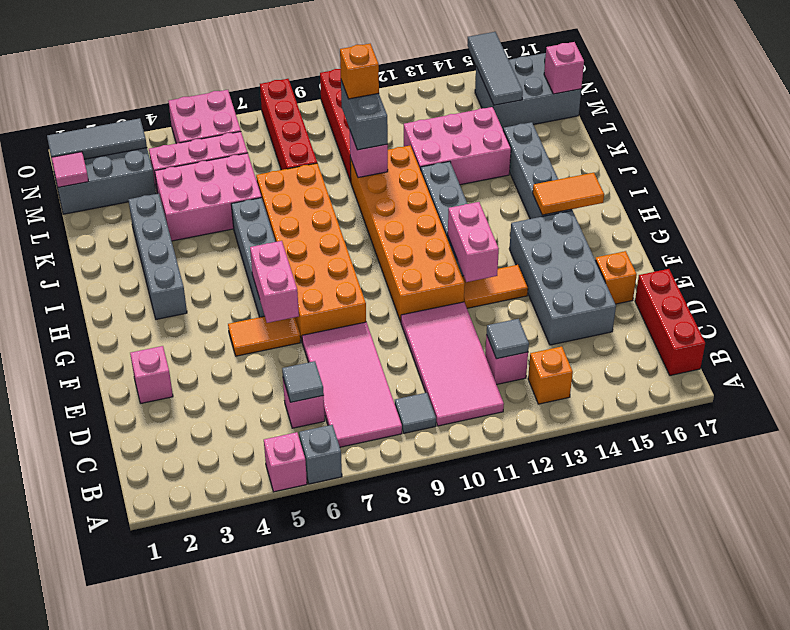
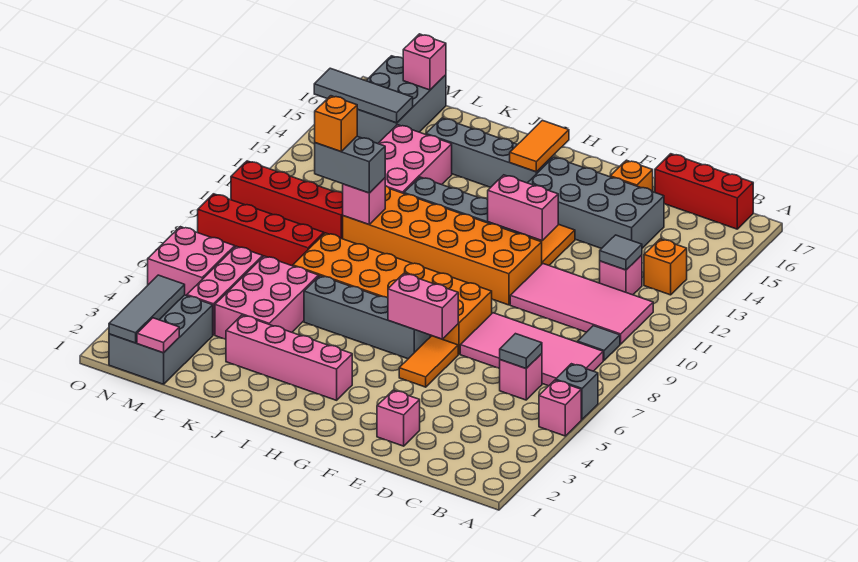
grey 1x4 brick [128,193,187,319] -> pink 1x4 brick [226,315,352,400]

